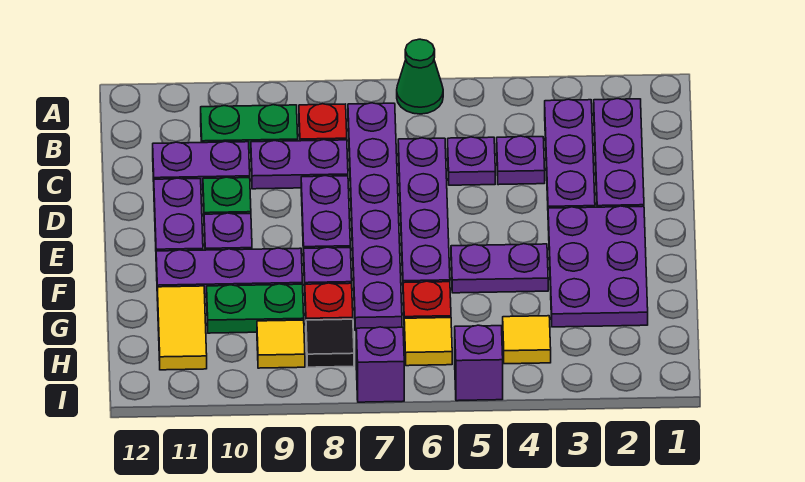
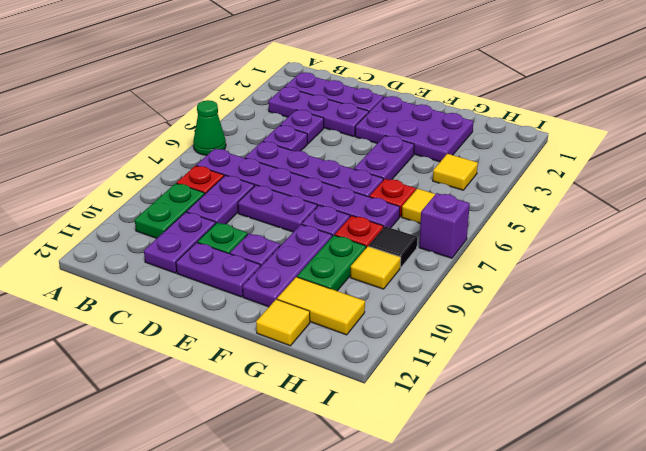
none -> yellow 1x1 tile [256,299,310,346]
purple 1x1 brick [455,325,503,401] -> none

